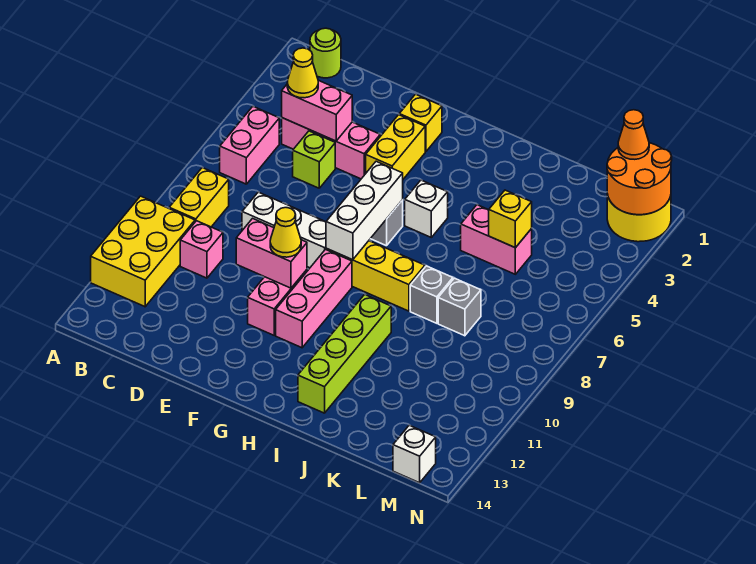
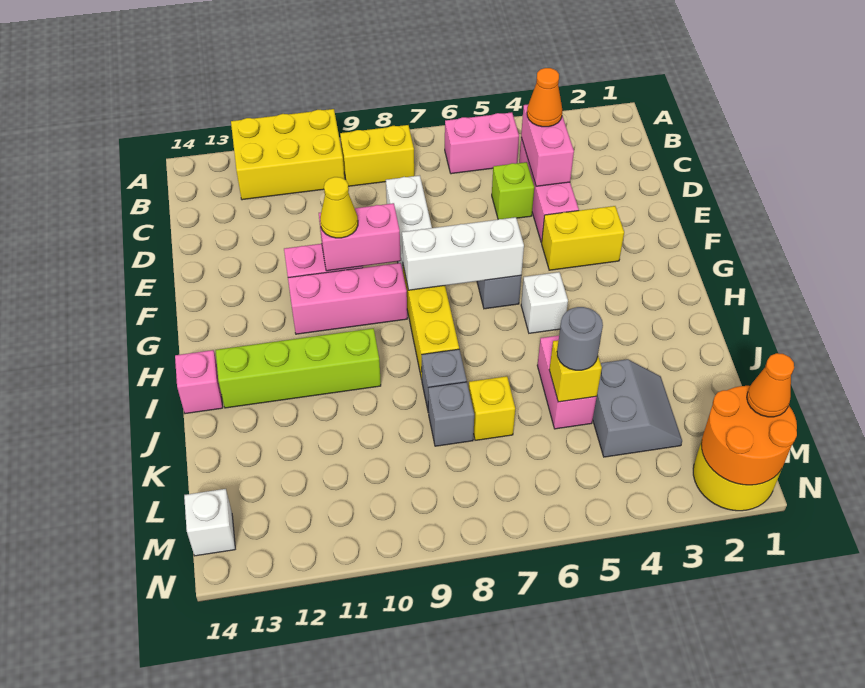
lime 1x1 round brick [310,28,341,78] -> none
yellow 1x1 cone [287,48,318,98] -> orange 1x1 cone [527,68,562,127]
pink 1x1 brick [180,221,223,278] -> pink 1x1 brick moved to [175,350,223,414]
pink 1x2 brick [236,218,307,288] -> pink 1x2 brick turned to [319,203,401,271]
yellow 1x1 brick [399,94,442,152] -> yellow 1x1 brick moved to [469,376,515,440]
none -> grey 2x2 slope [593,359,682,457]
none -> grey 1x1 round brick [557,307,603,370]

